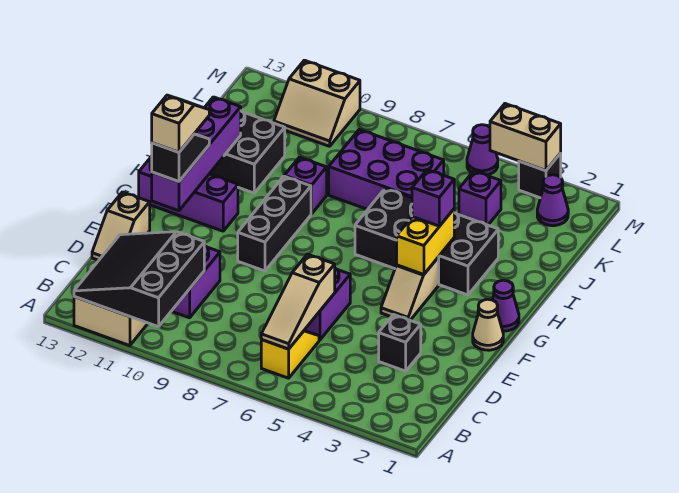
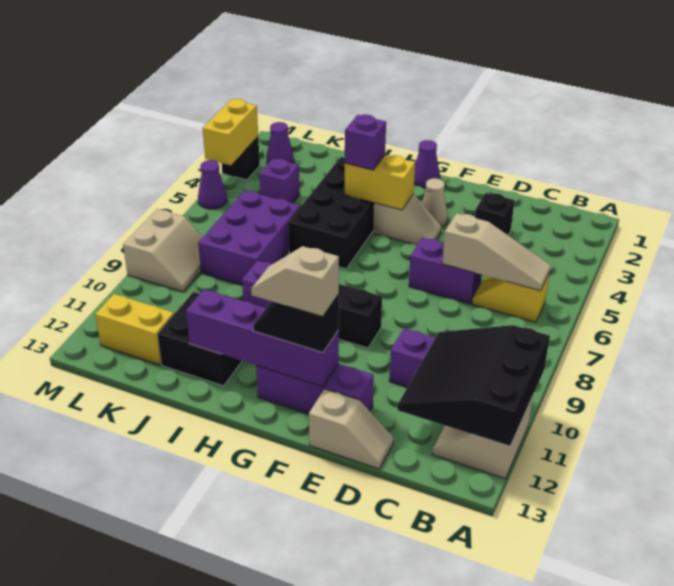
black 3x3 slope [74,232,204,327] -> black 3x3 slope turned to [398,325,550,446]
tan 1x1 cone [473,299,503,350] -> tan 1x1 cone moved to [422,178,448,226]
purple 1x3 brick [139,156,238,231] -> purple 1x3 brick turned to [256,364,374,414]
none -> yellow 1x2 brick [95,294,174,365]
tan 2x2 slope [274,60,360,146] -> tan 2x2 slope moved to [123,209,203,292]
tan 1x2 brick [490,104,561,171] -> yellow 1x2 brick [203,99,258,165]

